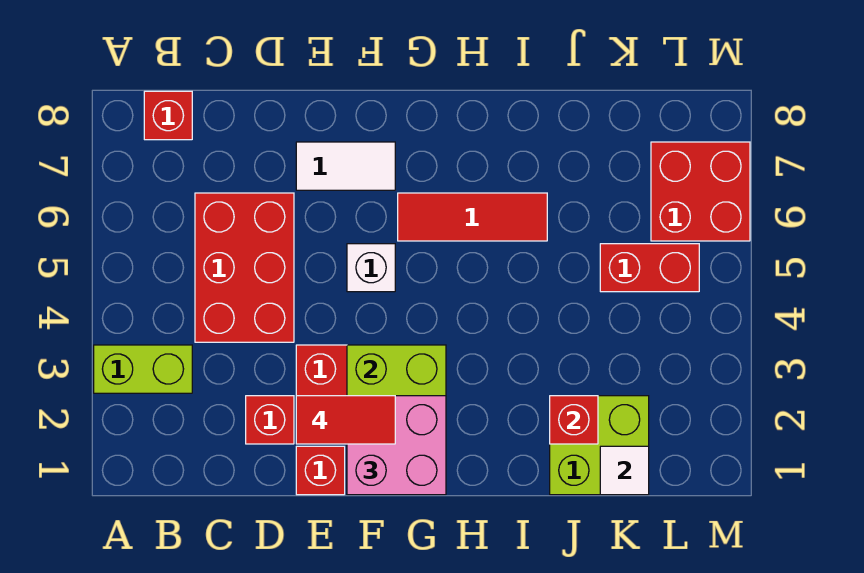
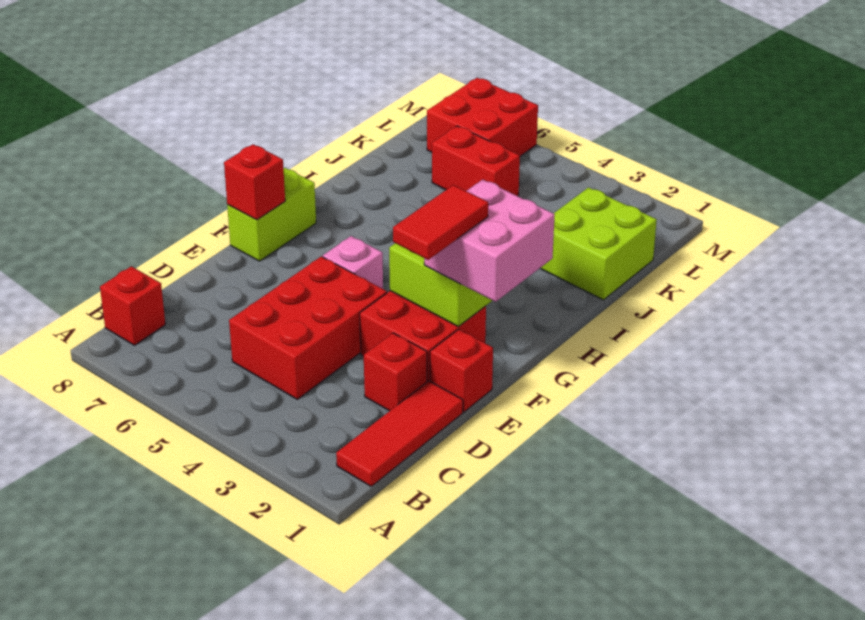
lime 1x2 brick [94,345,192,393] -> lime 1x2 brick moved to [227,168,316,261]
red 2x3 brick [195,193,294,342] -> red 2x3 brick turned to [229,256,387,399]
white 1x2 tile [296,142,395,190] -> none
white 1x1 brick [347,244,395,292] -> pink 1x1 brick [323,236,383,289]
red 1x3 tile [398,193,547,241] -> red 1x3 tile moved to [336,381,463,486]
red 1x1 brick [550,396,598,444] -> red 1x1 brick moved to [224,144,285,220]
white 1x1 tile [600,446,649,495] -> none
red 1x2 brick [600,244,699,292] -> red 1x2 brick turned to [432,126,520,196]

